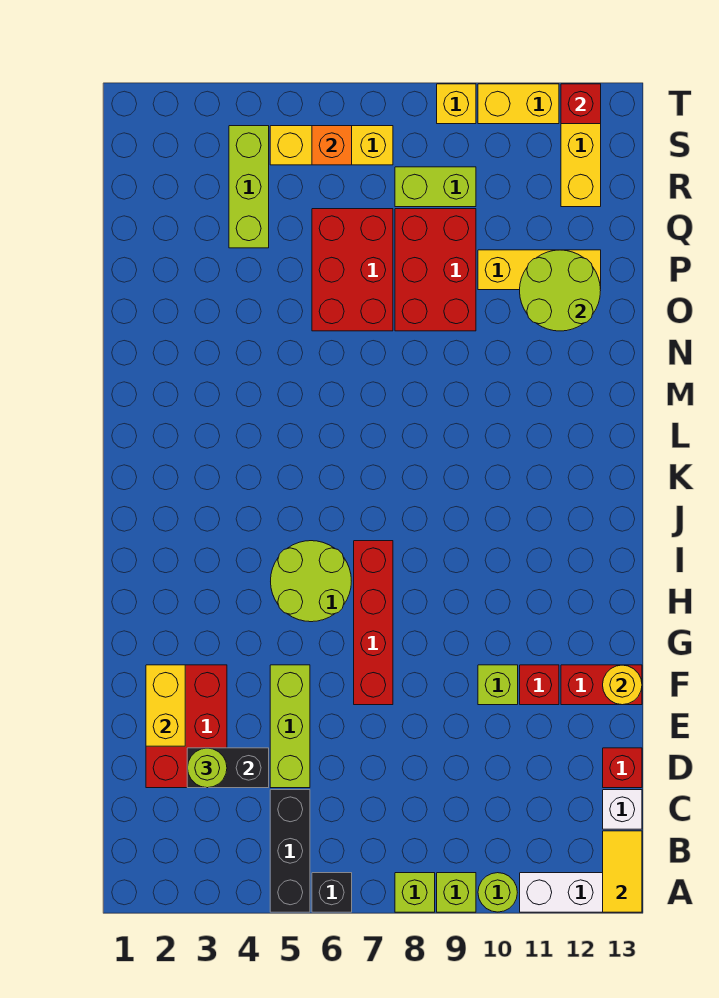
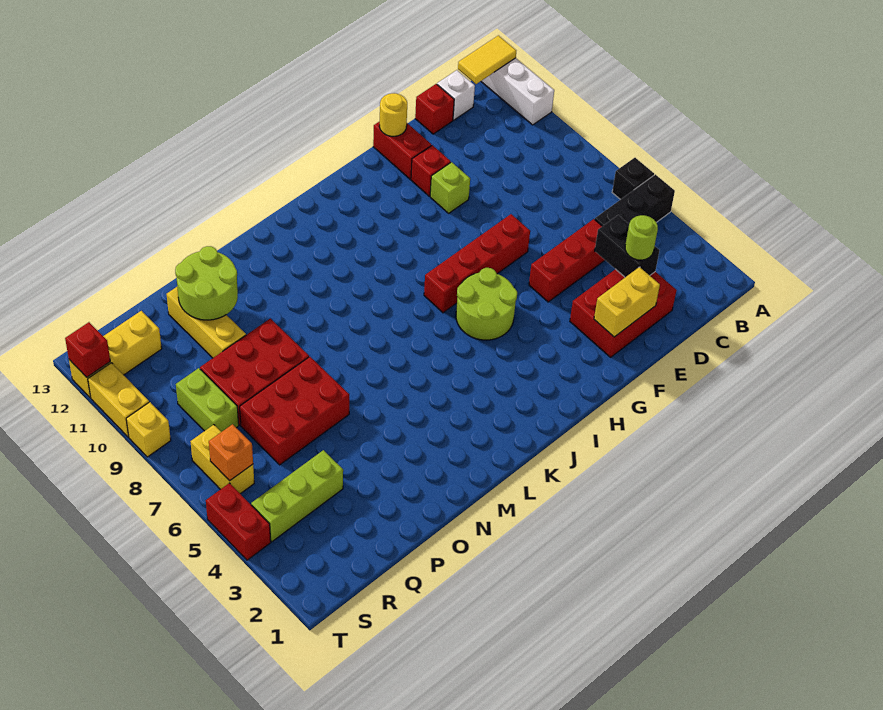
lime 1x1 brick [395,873,435,912] -> none
lime 1x1 brick [437,873,476,912] -> none
lime 1x1 round brick [478,873,517,912] -> none
lime 1x3 brick [270,665,310,788] -> red 1x3 brick [529,219,605,302]
yellow 1x3 brick [270,126,393,165] -> yellow 1x2 brick [190,425,254,494]
none -> red 1x2 brick [206,483,271,560]

